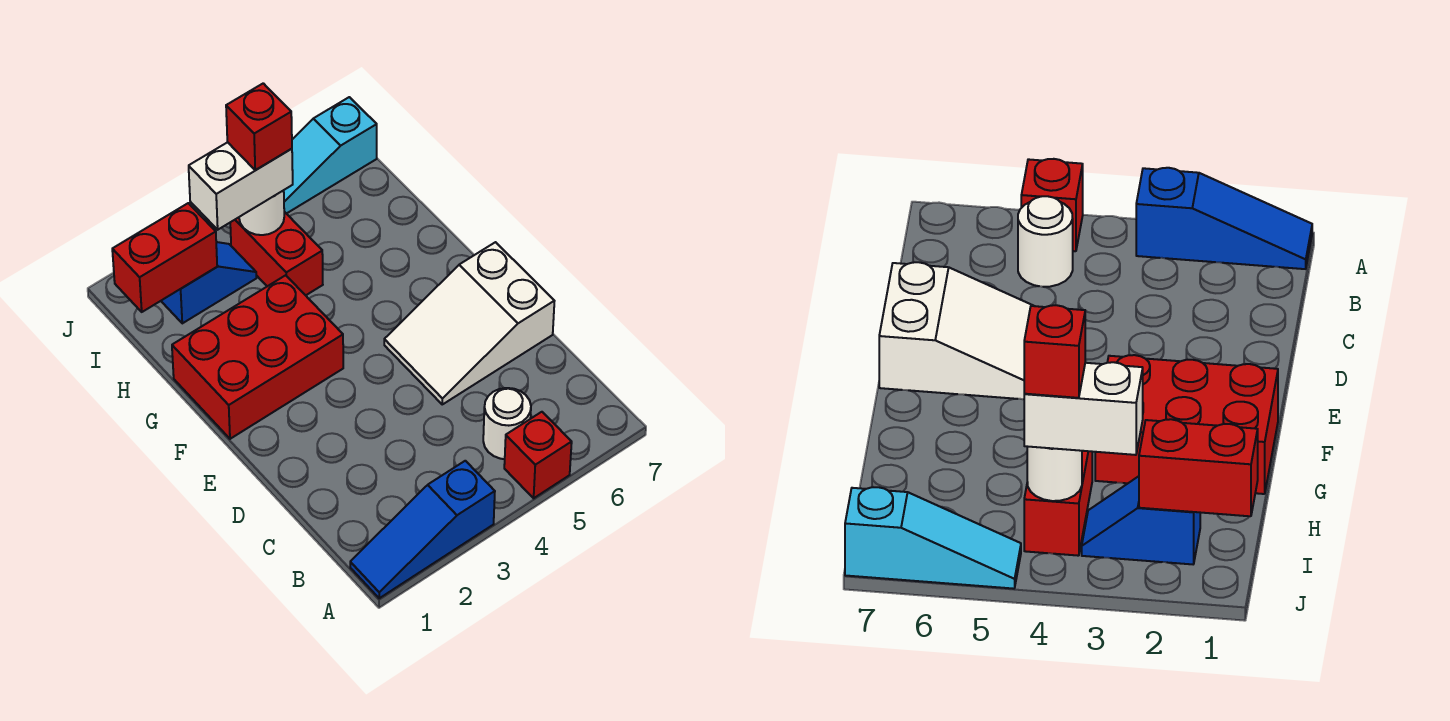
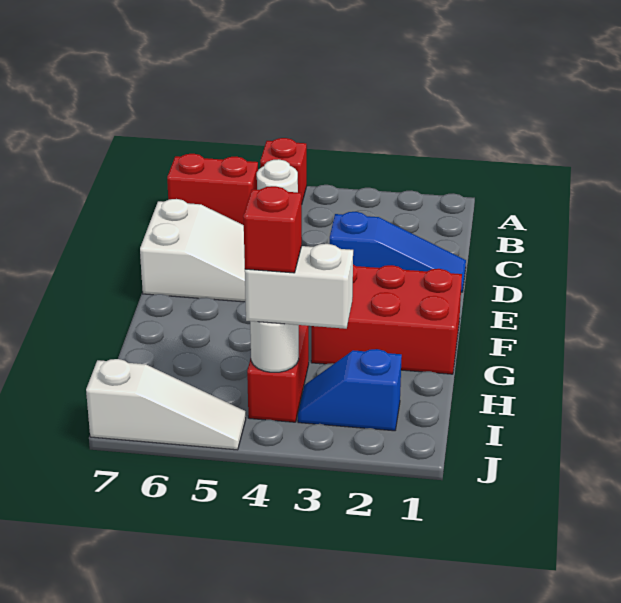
blue 1x3 slope [350,461,495,598] -> blue 1x3 slope moved to [330,212,466,292]
red 1x2 brick [112,203,217,312] -> red 1x2 brick moved to [167,154,258,225]
cyan 1x3 slope [284,97,377,214] -> white 1x3 slope [86,359,246,450]

